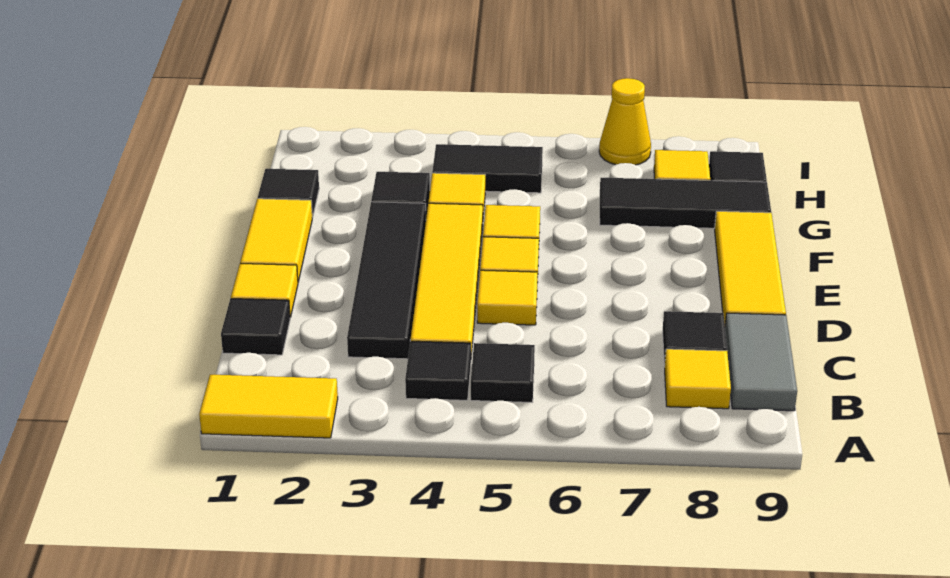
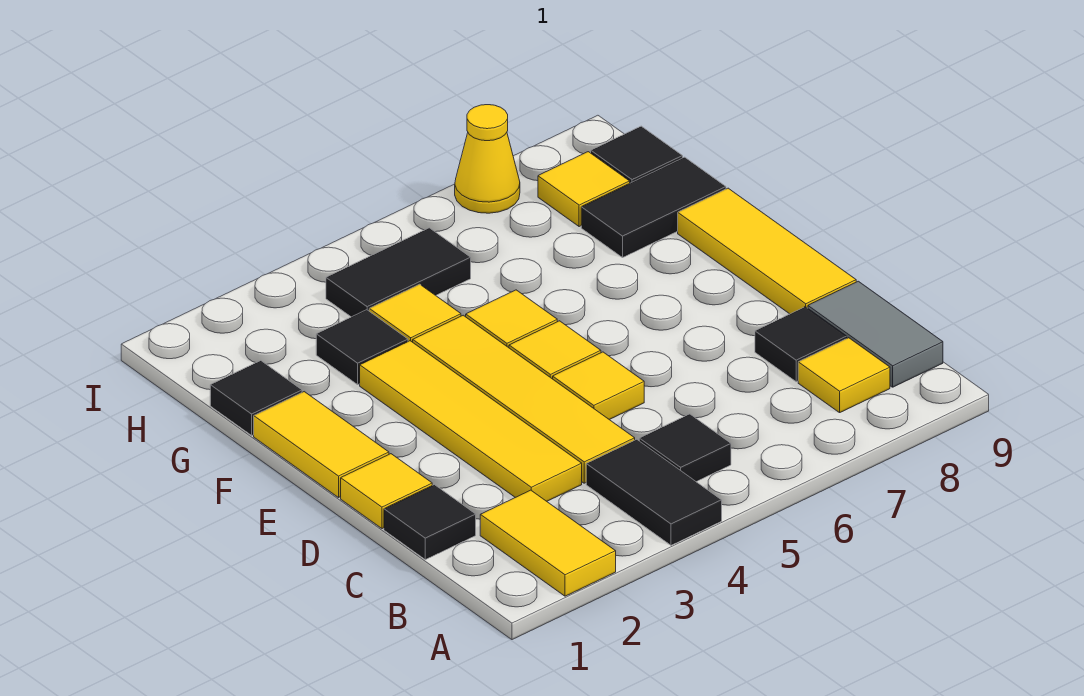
yellow 1x2 tile [199,375,338,438] -> yellow 1x2 tile turned to [480,490,616,596]
black 1x1 tile [405,341,471,400] -> black 1x2 tile [586,439,722,545]
black 1x4 tile [347,202,426,359] -> yellow 1x4 tile [360,341,582,501]
black 1x3 tile [600,178,771,228] -> black 1x2 tile [581,157,726,257]

